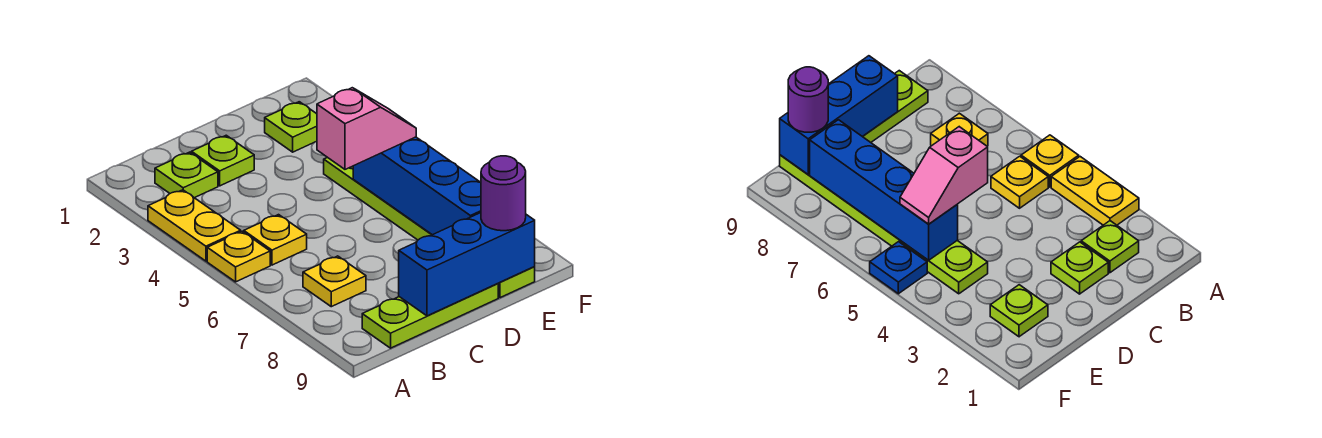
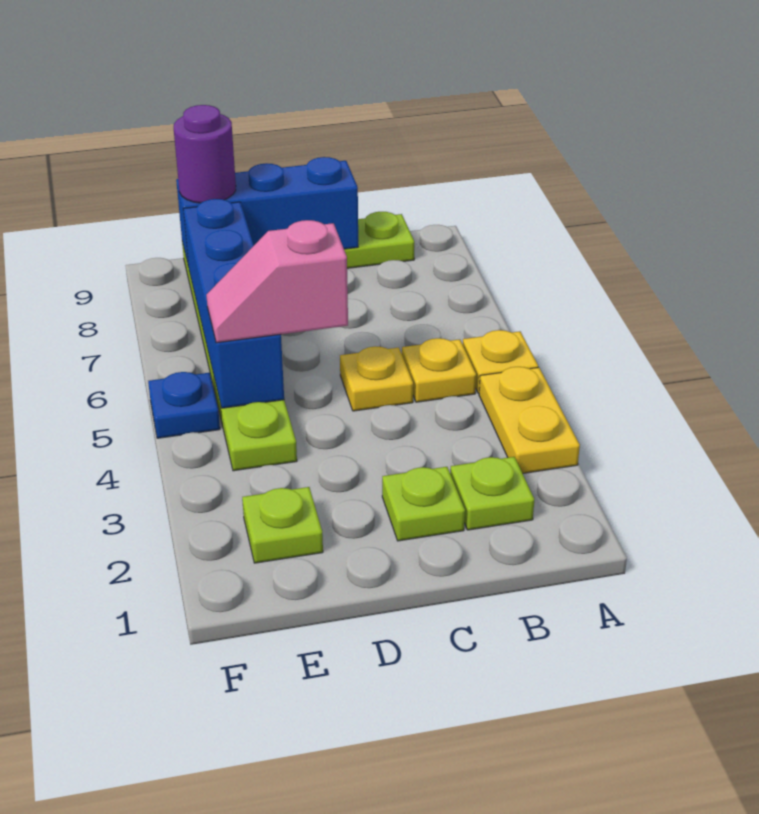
yellow 1x1 plate [303,256,366,307] -> yellow 1x1 plate moved to [340,346,413,411]

